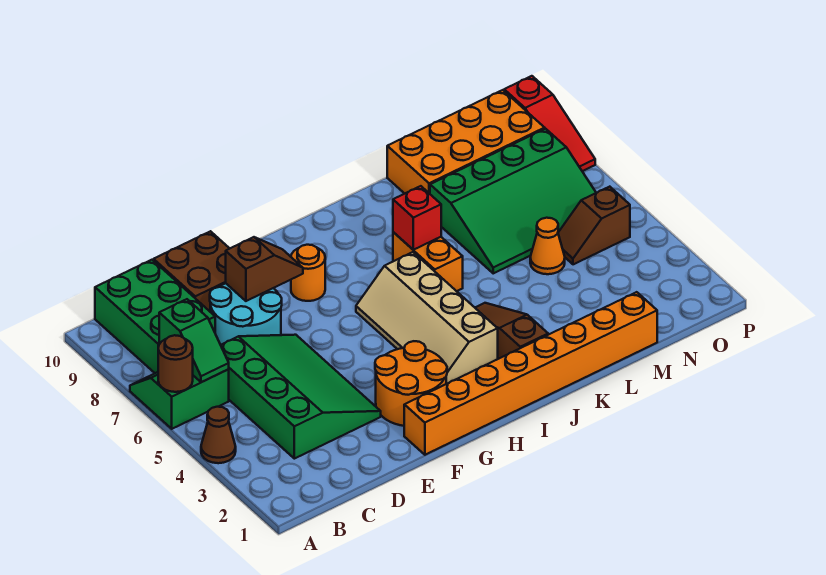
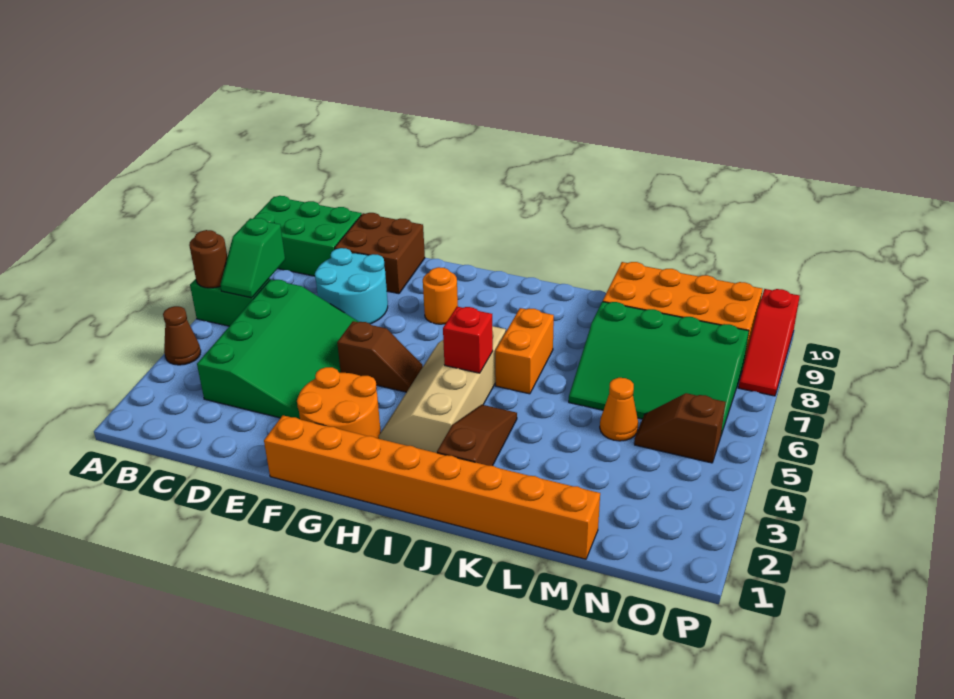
green 2x3 brick [95,260,215,373] -> green 2x3 brick turned to [254,196,362,276]
brown 1x2 slope [226,237,303,301] -> brown 1x2 slope moved to [337,321,423,392]
red 1x1 brick [393,186,441,250] -> red 1x1 brick moved to [443,307,493,373]

